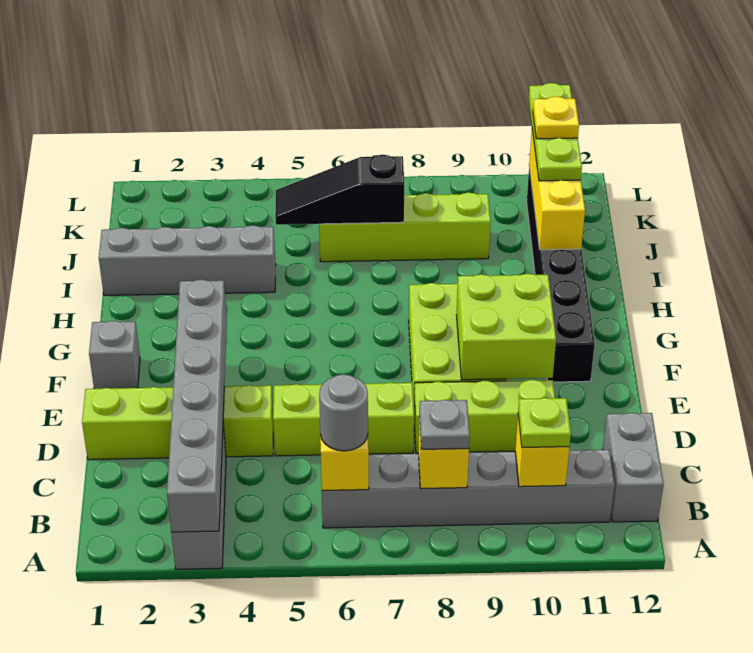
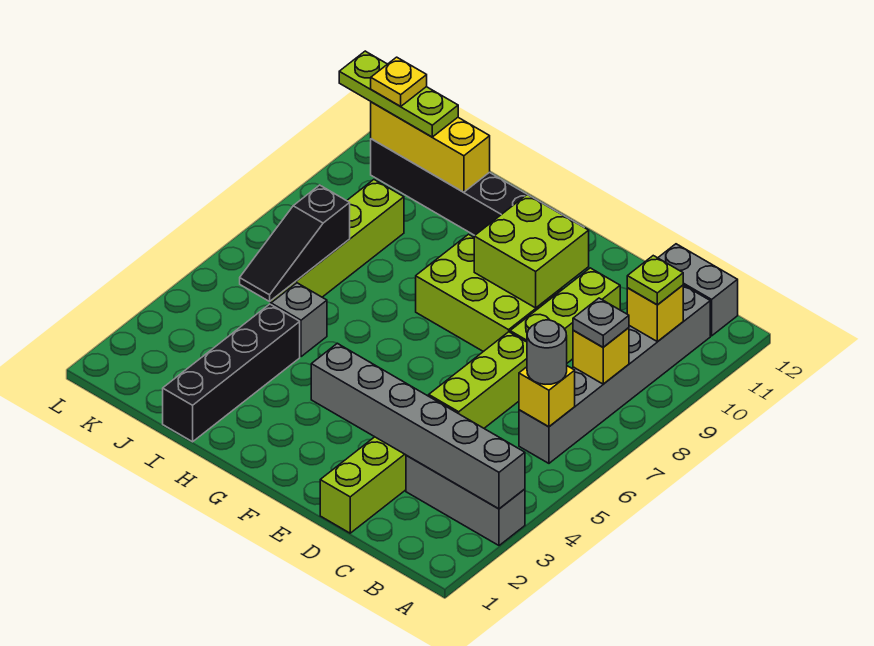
grey 1x1 brick [89,321,140,389] -> grey 1x1 brick moved to [271,283,327,357]
grey 1x4 brick [99,225,276,295] -> black 1x4 brick [163,304,300,442]

